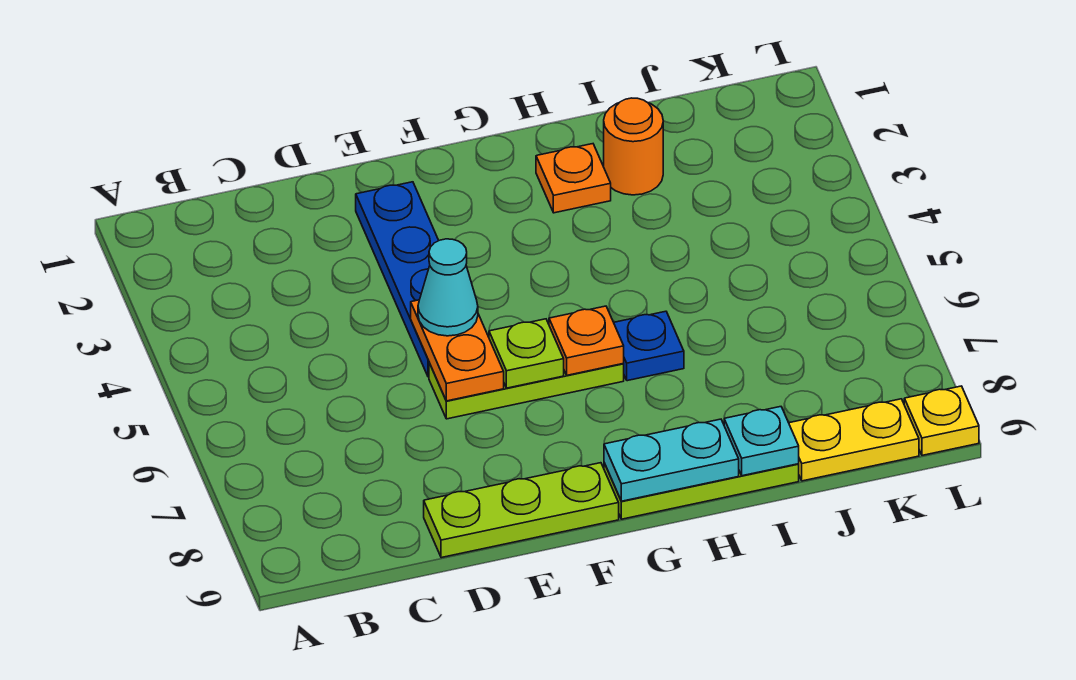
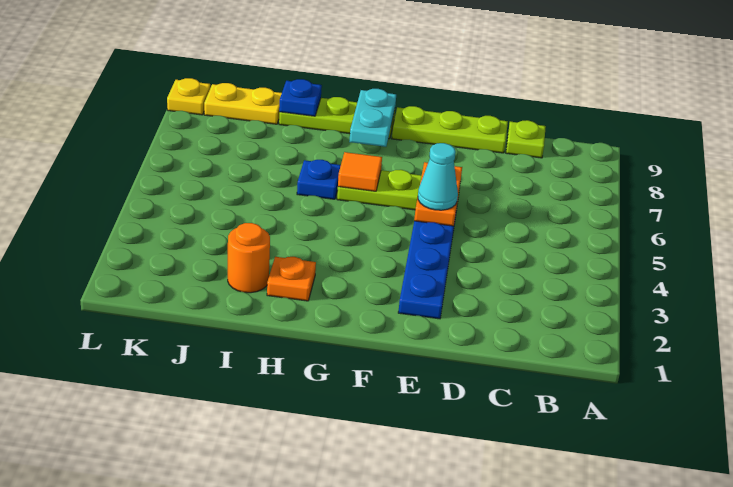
lime 1x1 plate [489,319,564,388] -> lime 1x1 plate moved to [506,120,546,158]
orange 1x1 plate [549,306,624,375] -> orange 1x1 tile [338,152,382,191]
cyan 1x2 plate [604,419,739,501] -> cyan 1x2 plate turned to [349,89,396,147]
cyan 1x1 plate [724,407,799,476] -> blue 1x1 plate [279,79,322,116]

